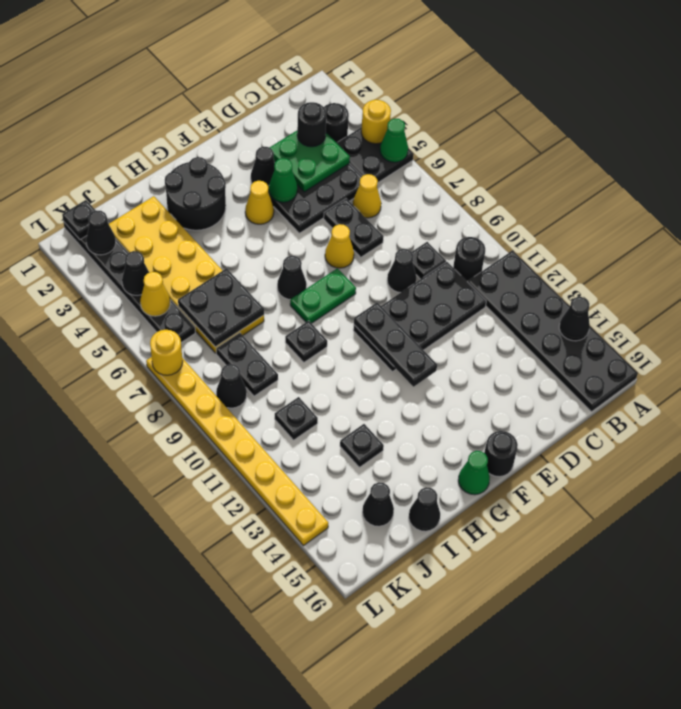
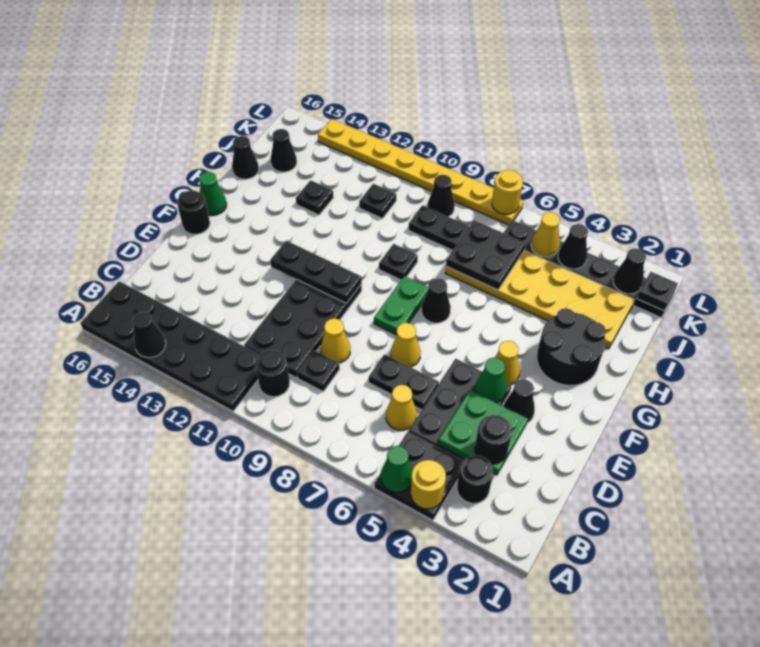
black 1x1 cone [387,249,416,293] -> yellow 1x1 cone [320,318,350,363]

